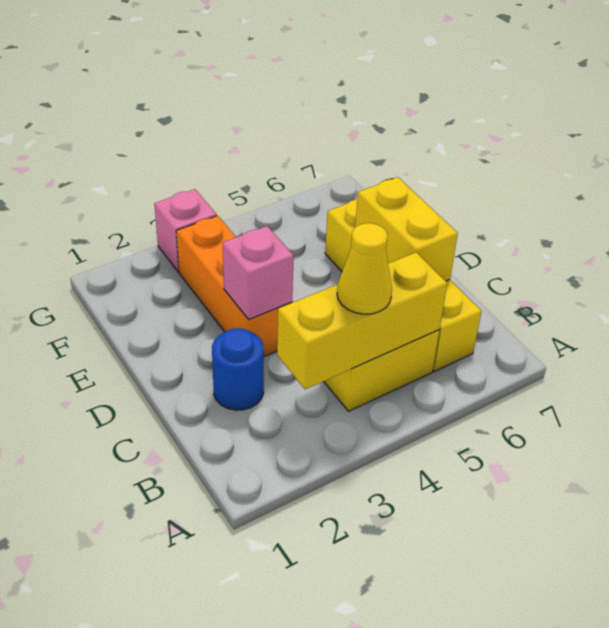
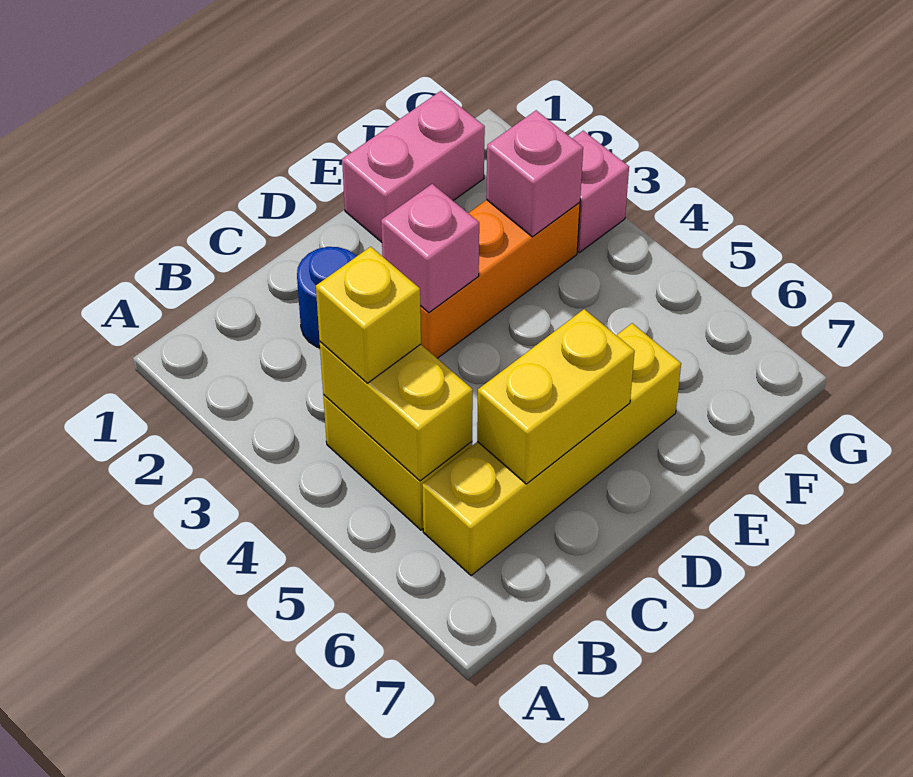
yellow 1x3 brick [277,252,447,389] -> yellow 1x2 brick [320,342,473,481]
yellow 1x1 cone [337,223,392,314] -> yellow 1x1 brick [316,247,421,383]
none -> pink 1x2 brick [342,91,485,242]
none -> pink 1x1 brick [486,110,583,237]

